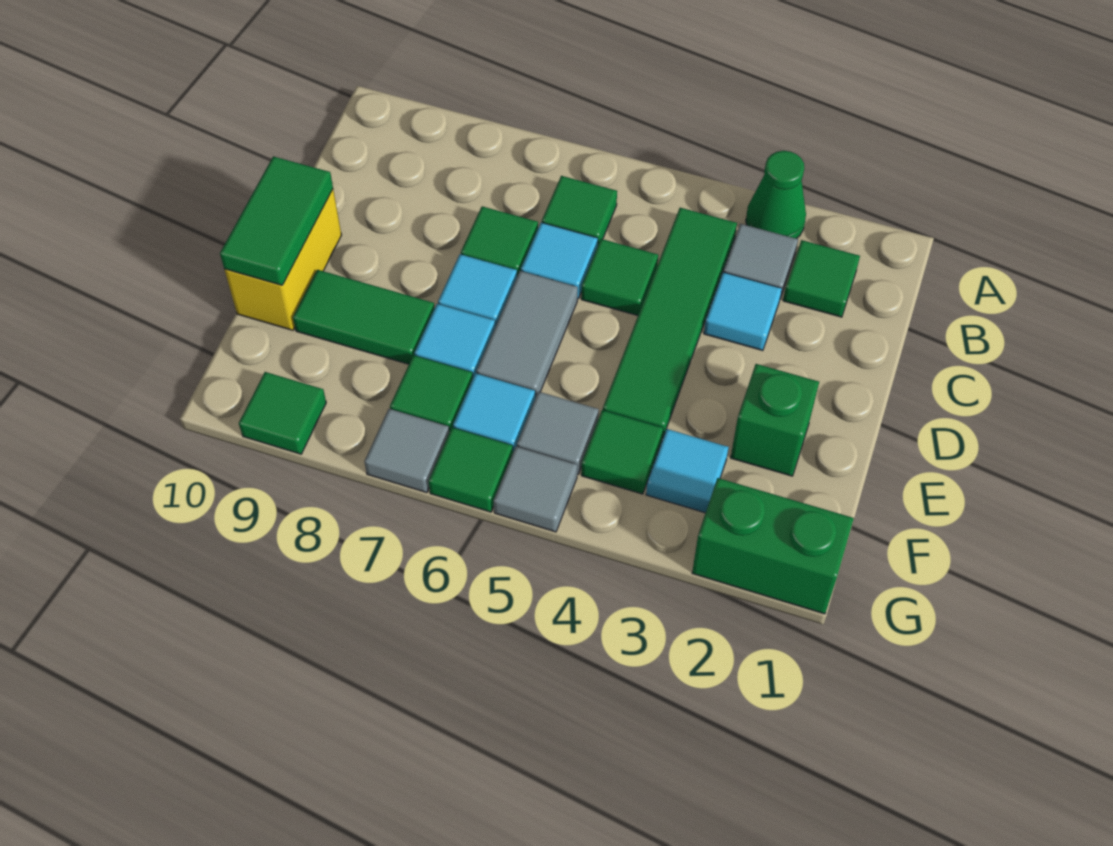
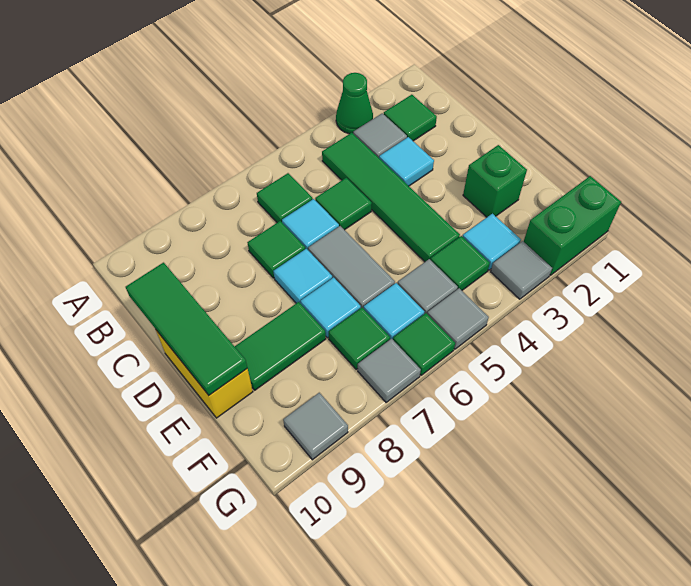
green 1x2 tile [220,156,333,285] -> green 1x3 tile [126,263,247,395]
none -> grey 1x1 tile [491,241,552,299]
green 1x1 tile [239,372,326,454] -> grey 1x1 tile [283,393,348,460]

